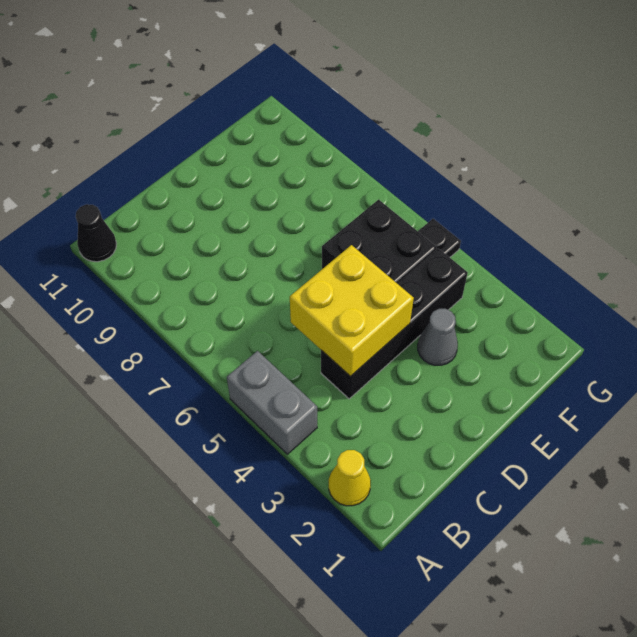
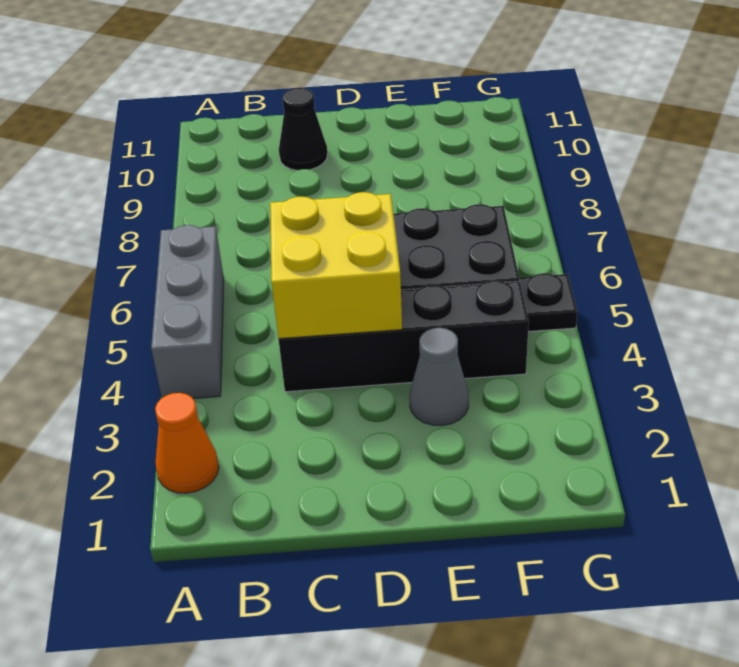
yellow 1x1 cone [329,450,371,506] -> orange 1x1 cone [155,393,219,493]
grey 1x2 brick [227,351,317,454] -> grey 1x3 brick [151,225,224,399]
black 1x1 cone [76,204,117,262] -> black 1x1 cone moved to [279,88,327,170]

